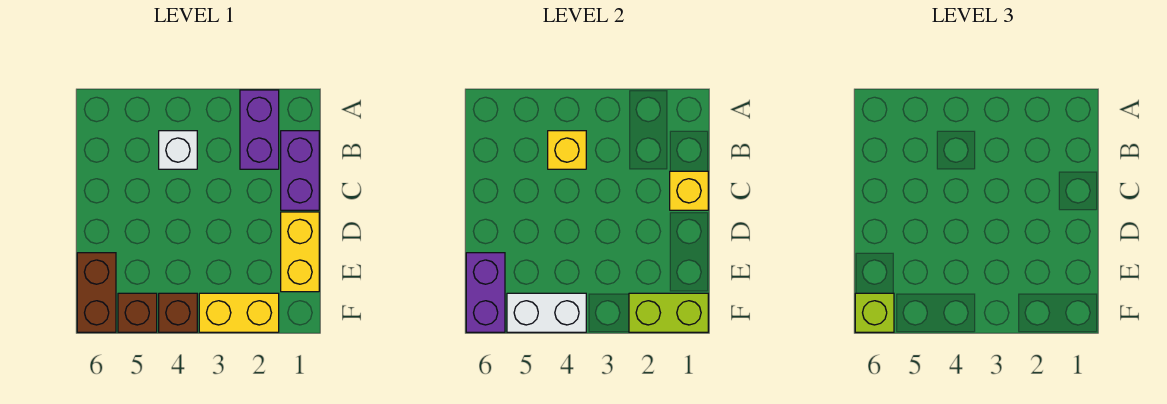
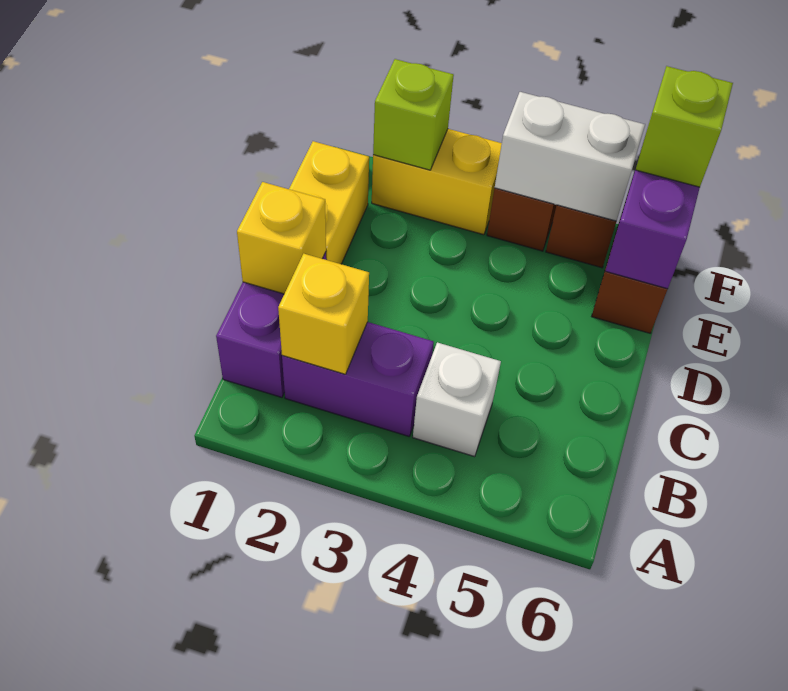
purple 1x2 brick [240,90,279,169] -> purple 1x2 brick turned to [282,322,434,436]
yellow 1x1 brick [548,131,586,169] -> yellow 1x1 brick moved to [278,254,369,374]
lime 1x2 brick [629,293,708,332] -> lime 1x1 brick [373,59,454,170]

